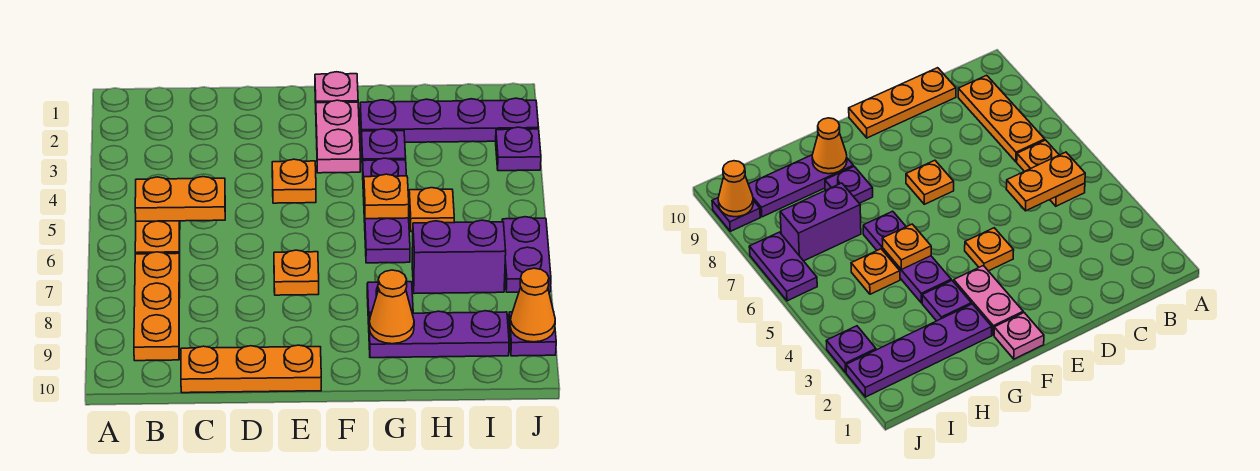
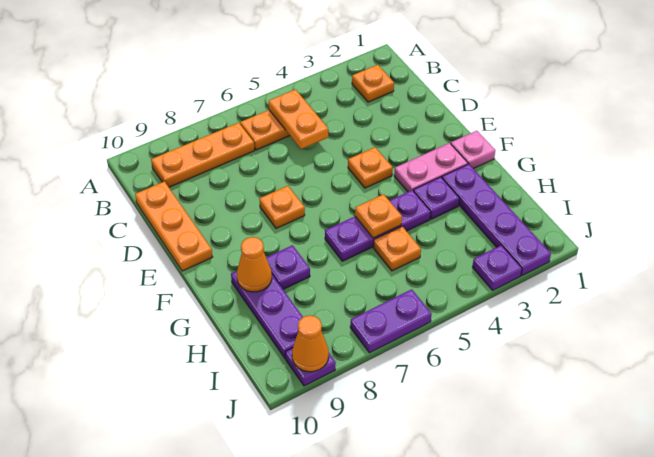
none -> orange 1x1 plate [352,65,394,102]
purple 1x2 brick [412,220,506,294] -> none

